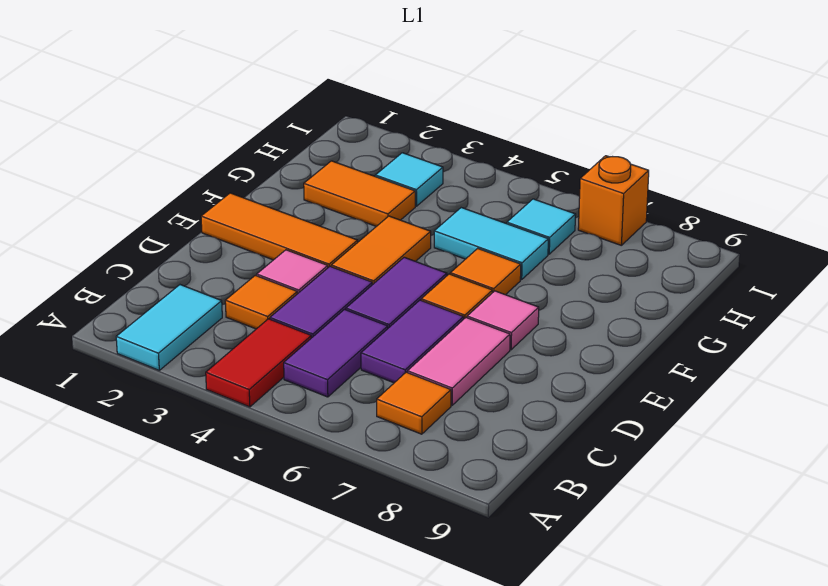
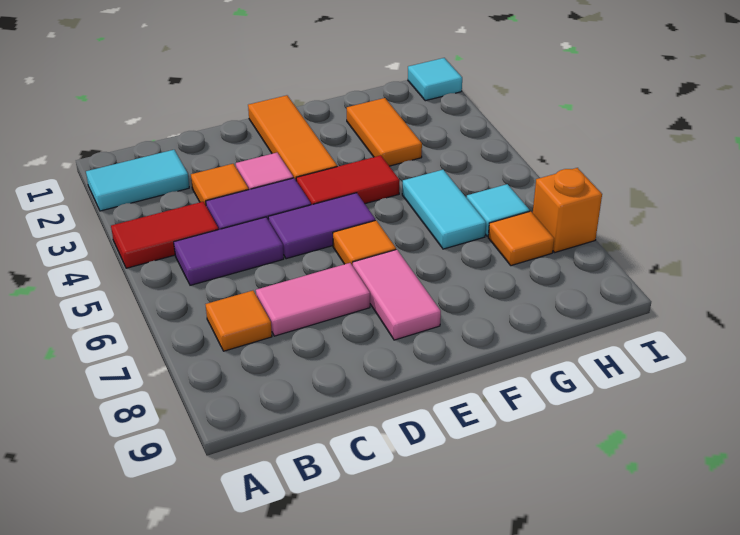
purple 1x2 tile [361,300,464,383] -> none
orange 1x2 tile [331,216,431,285] -> red 1x2 tile [296,155,400,205]
pink 1x1 tile [467,291,539,350] -> pink 1x2 tile [353,250,441,340]
orange 1x1 tile [450,248,521,295] -> orange 1x1 tile moved to [488,211,554,266]
cyan 1x1 tile [375,153,443,206] -> cyan 1x1 tile moved to [408,58,462,101]

